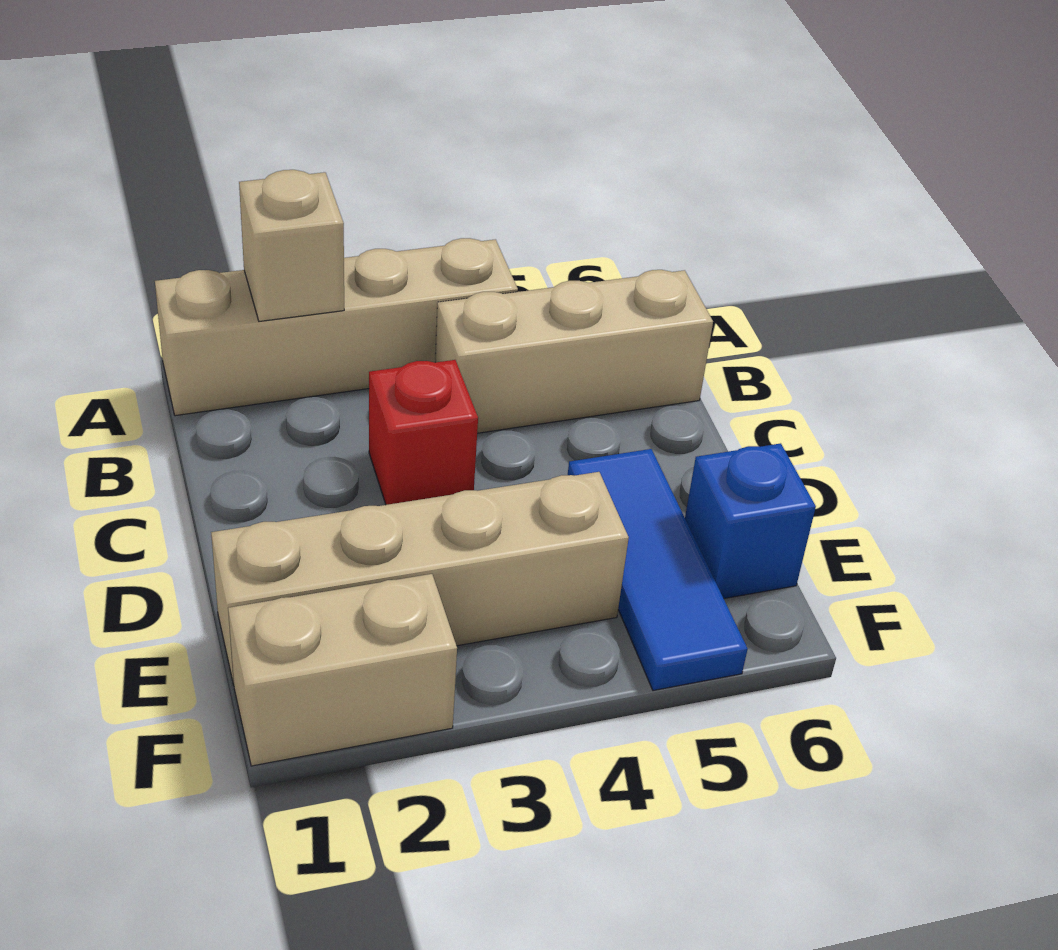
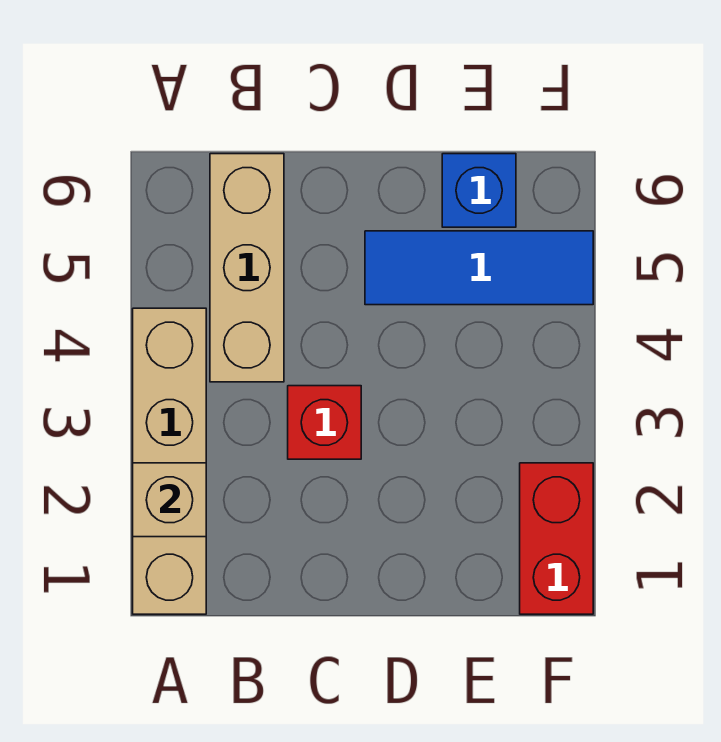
tan 1x4 brick [211,472,629,685] -> none
tan 1x2 brick [228,574,457,766] -> red 1x2 brick [520,463,593,614]

